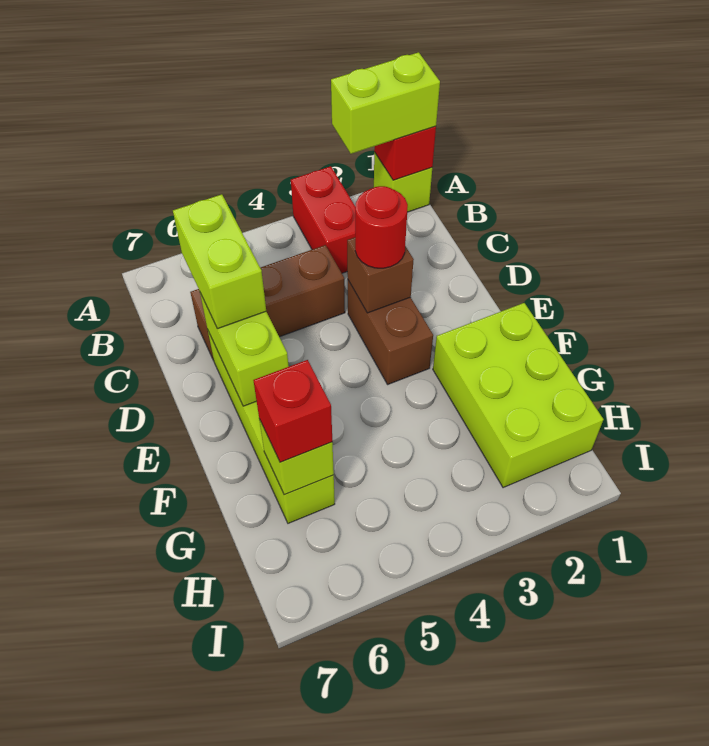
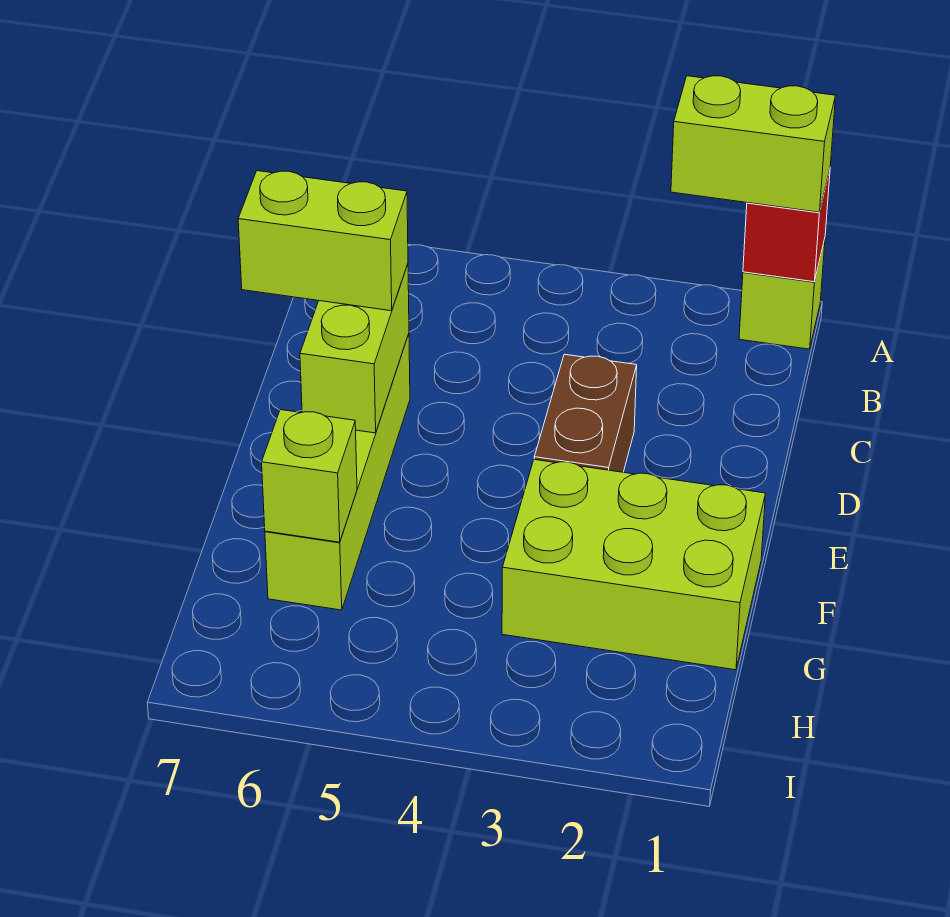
red 1x2 brick [291,166,356,273] -> none
brown 1x3 brick [190,245,345,361] -> none
lime 1x2 brick [173,194,266,329] -> lime 1x2 brick turned to [238,171,408,311]
brown 1x1 brick [347,237,414,313] -> none
red 1x1 round brick [355,186,408,268] -> none
lime 2x3 brick [433,303,603,488] -> lime 2x3 brick turned to [502,460,766,670]
red 1x1 brick [253,360,332,462] -> none

